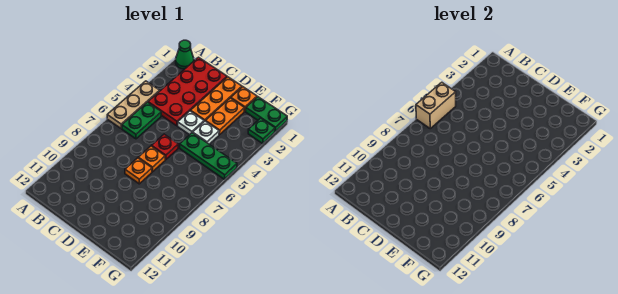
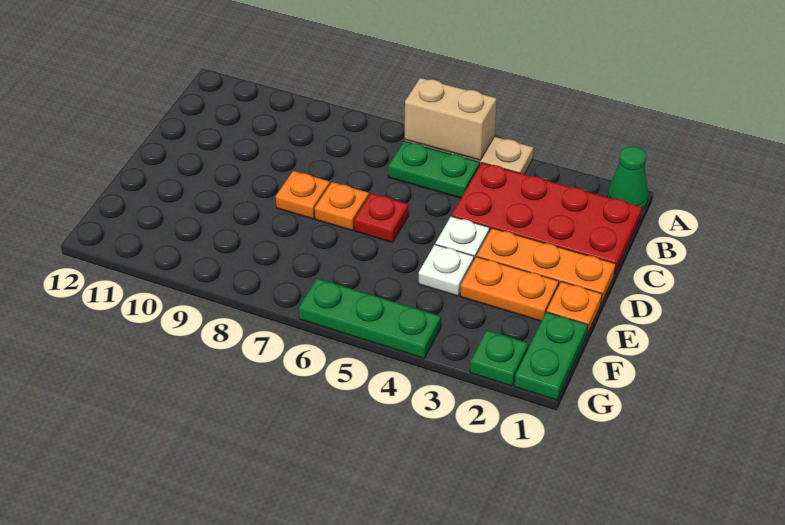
green 1x3 plate [180,133,237,179] -> green 1x3 plate turned to [299,278,441,358]

